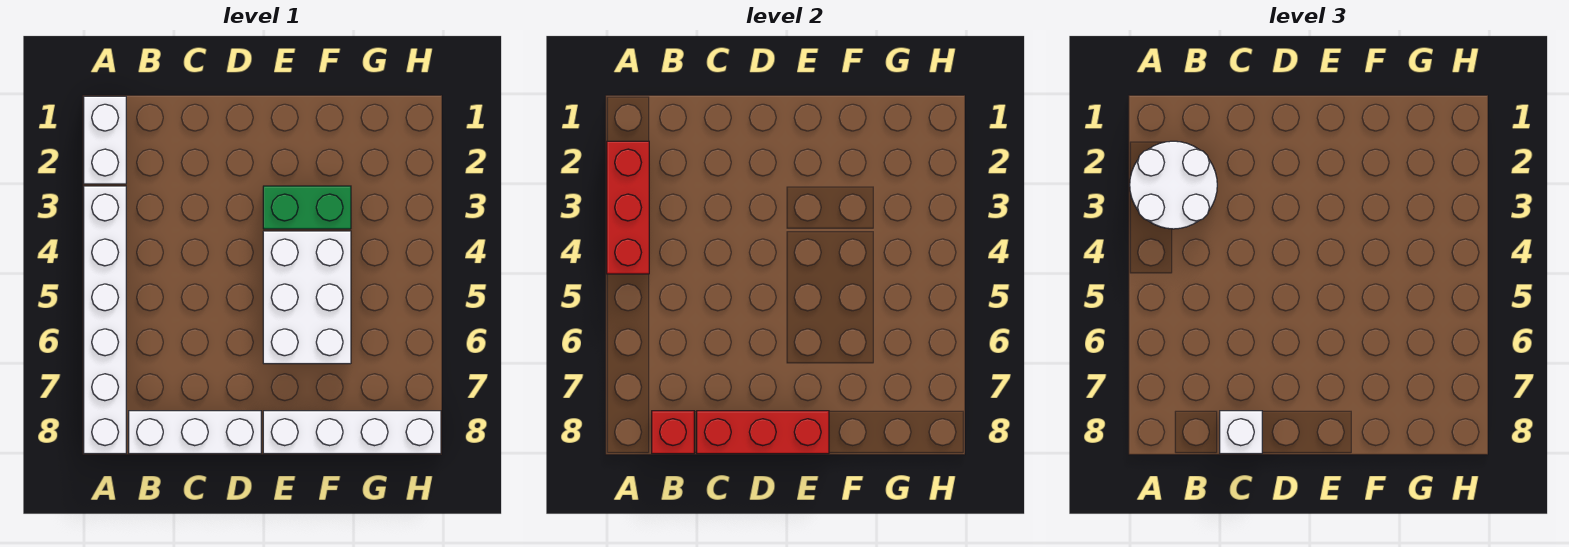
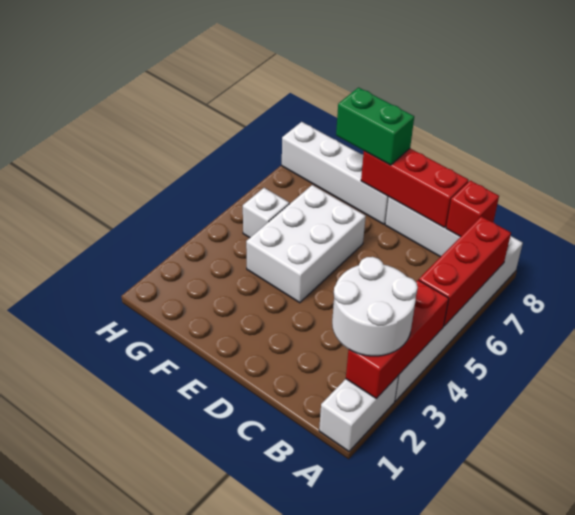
none -> red 1x3 brick [419,216,511,326]
white 1x1 brick [1220,411,1262,454] -> white 1x1 brick moved to [243,188,289,238]
green 1x2 brick [263,186,351,229] -> green 1x2 brick moved to [336,88,414,165]

